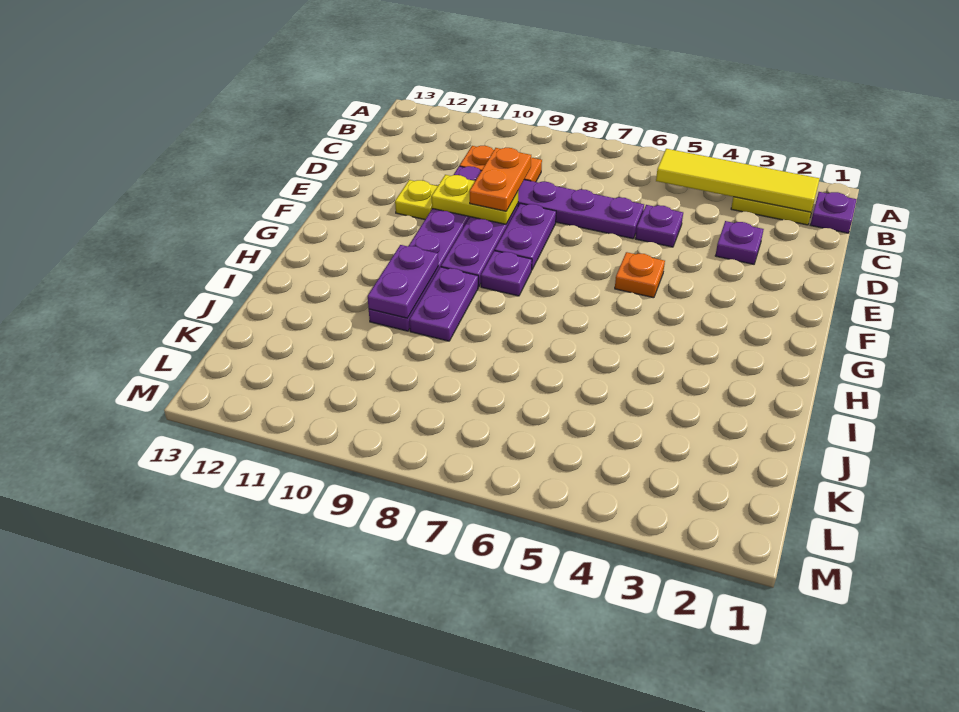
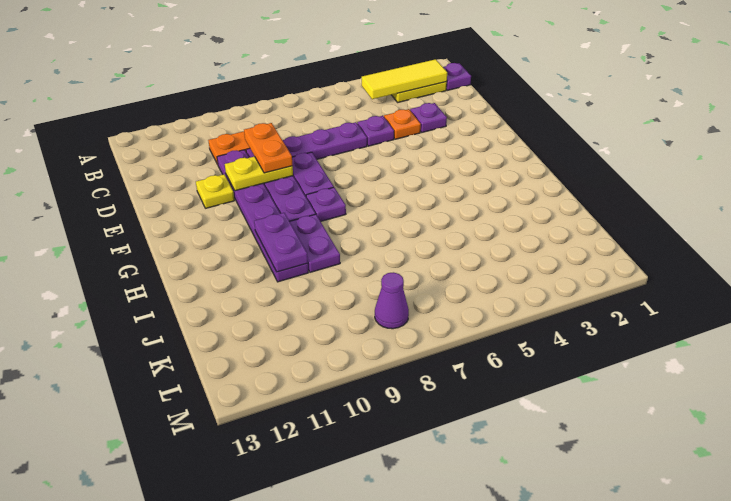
yellow 1x4 tile [656,149,819,212] -> yellow 1x3 tile [362,59,447,99]
orange 1x1 plate [615,252,665,298] -> orange 1x1 plate moved to [384,109,421,139]
none -> purple 1x1 cone [375,272,409,329]

